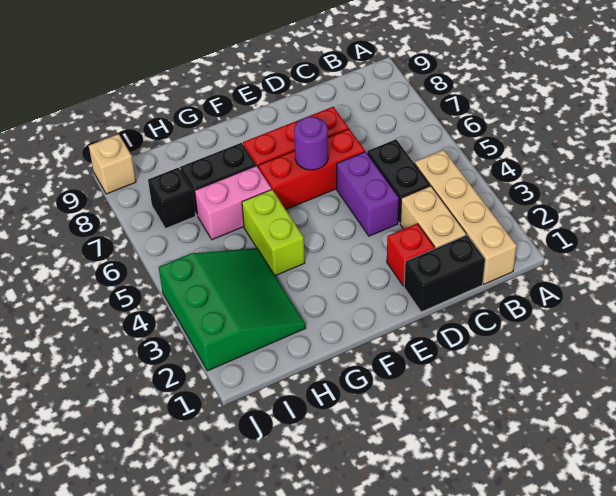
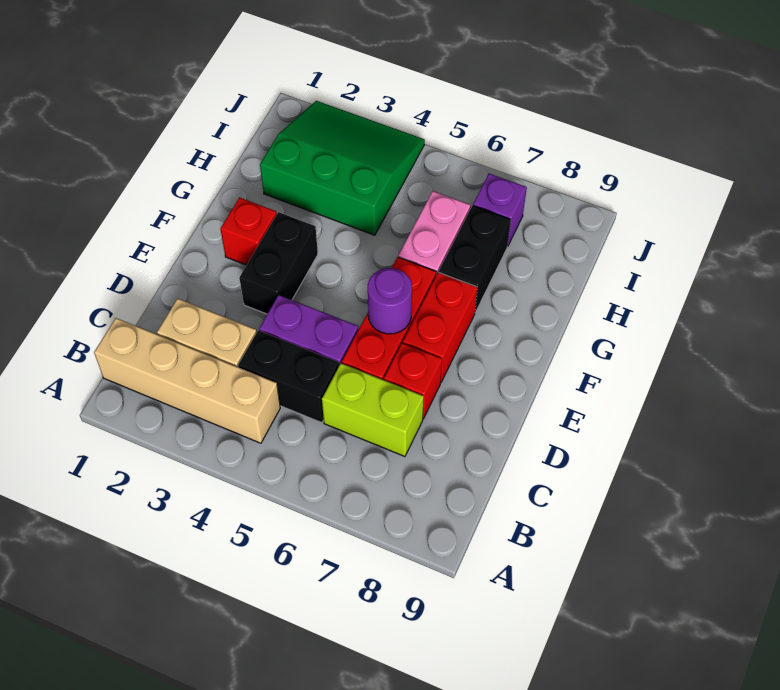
black 1x2 brick [404,235,485,312] -> black 1x2 brick moved to [239,212,318,314]
red 1x1 brick [387,223,435,286] -> red 1x1 brick moved to [220,198,277,265]
lime 1x2 brick [242,190,305,276] -> lime 1x2 brick moved to [322,363,424,456]
green 3x3 slope [159,248,306,371] -> green 3x3 slope turned to [260,101,425,235]
black 1x1 brick [148,168,195,228] -> purple 1x1 brick [473,174,527,246]
tan 1x1 brick [89,134,136,194] -> none

